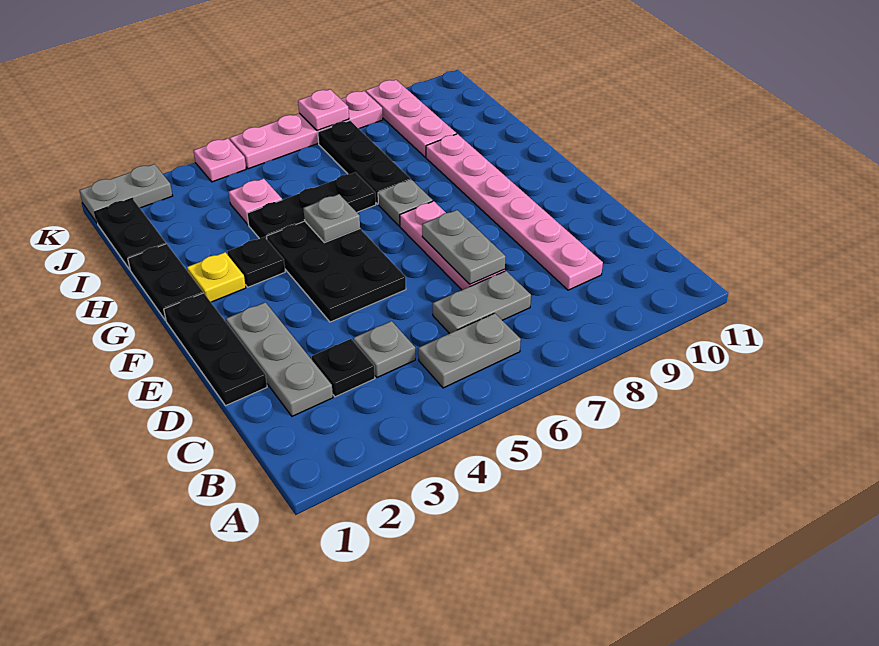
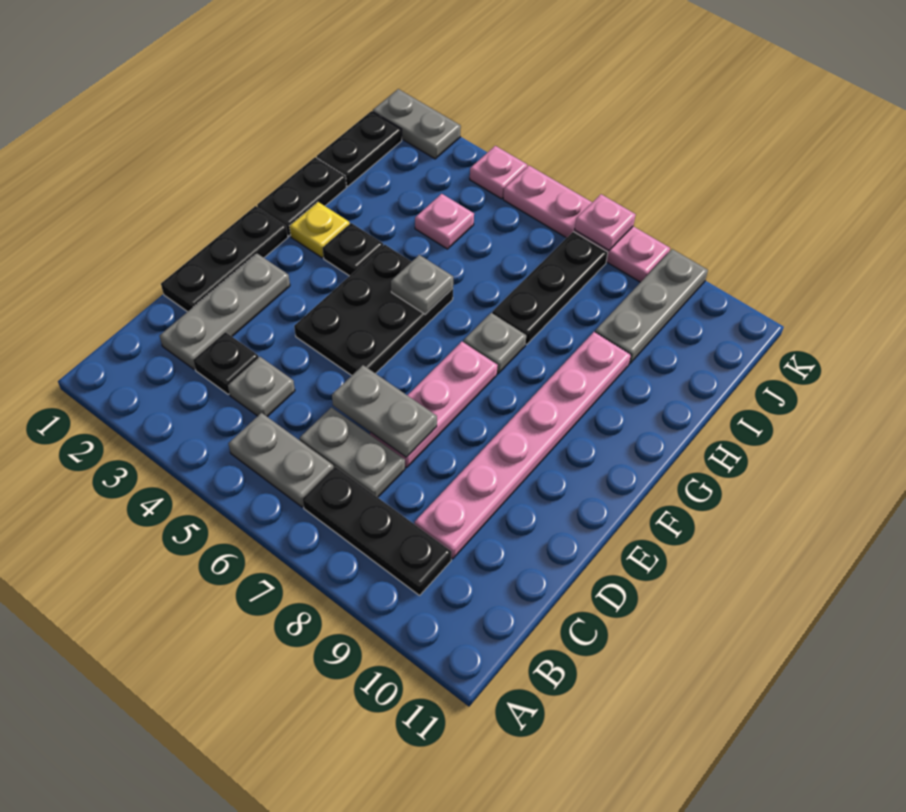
grey 1x2 plate [422,210,506,284] -> grey 1x2 plate turned to [332,365,437,457]
black 1x3 plate [247,172,376,239] -> black 1x3 plate moved to [303,467,452,595]
pink 1x3 plate [366,80,456,157] -> grey 1x3 plate [595,249,708,364]

